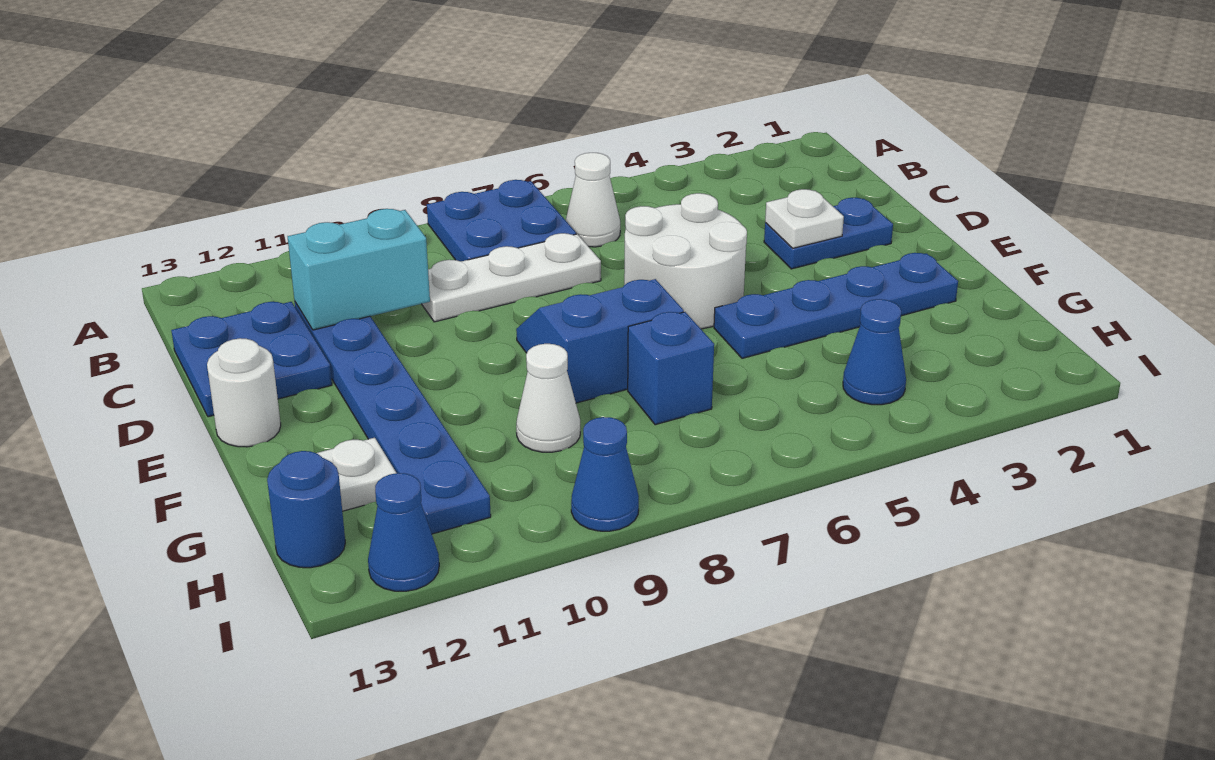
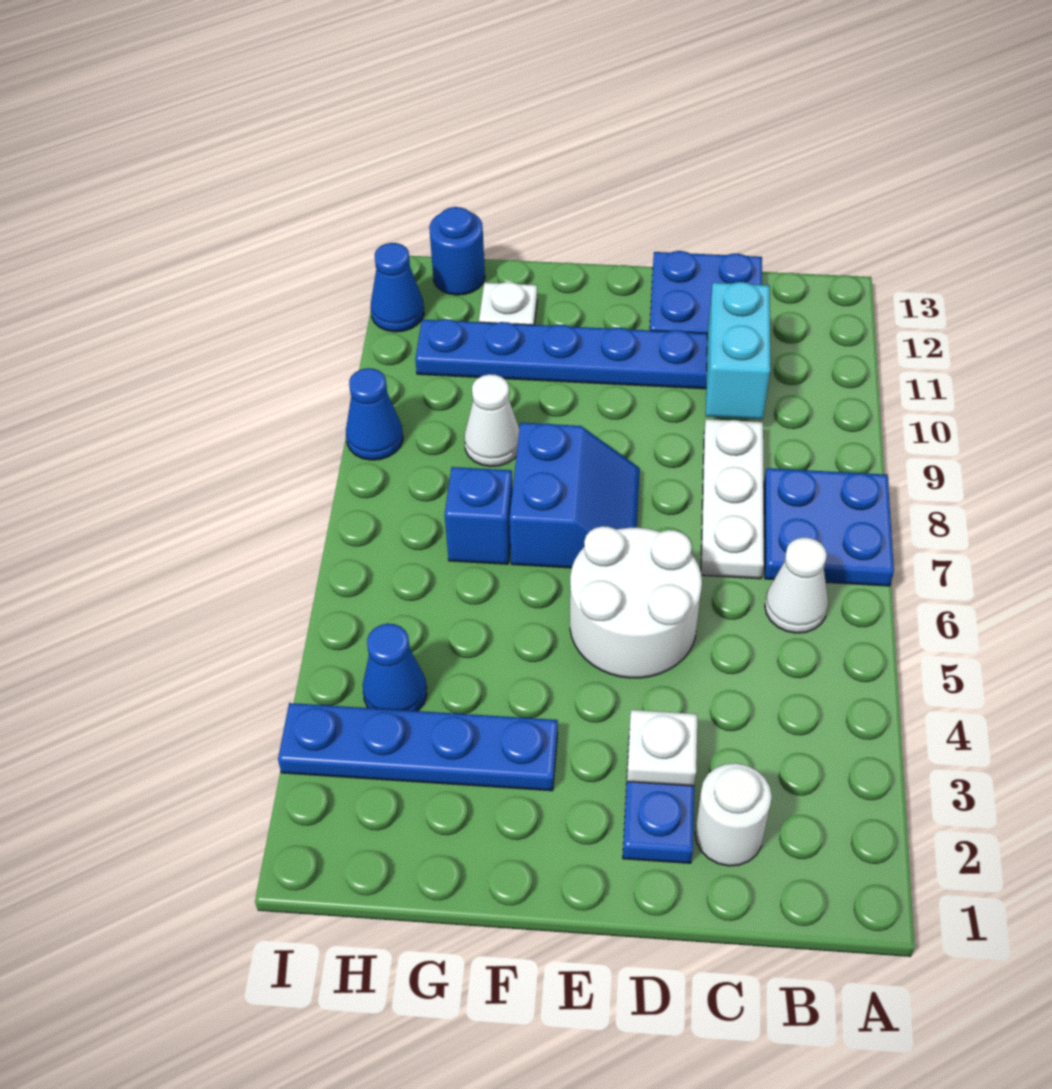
white 1x1 round brick [207,338,281,447] -> white 1x1 round brick moved to [695,763,772,866]
blue 1x4 plate [714,253,958,358] -> blue 1x4 plate turned to [278,703,558,791]

